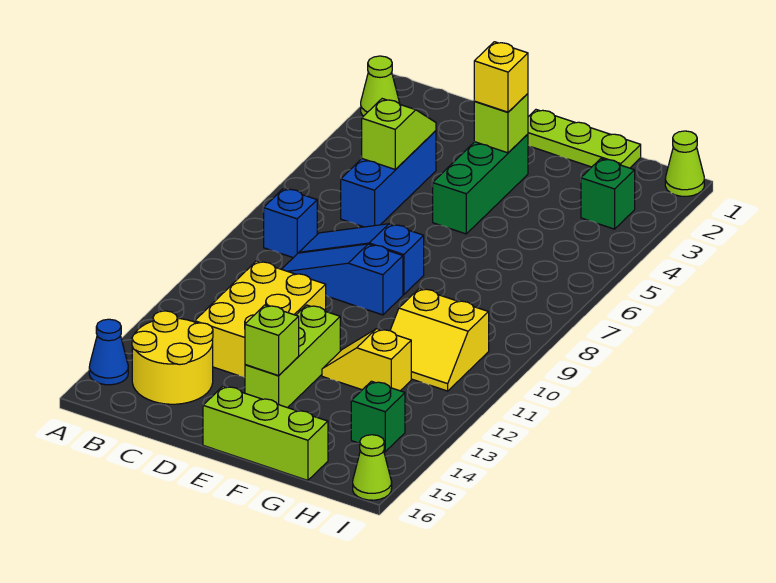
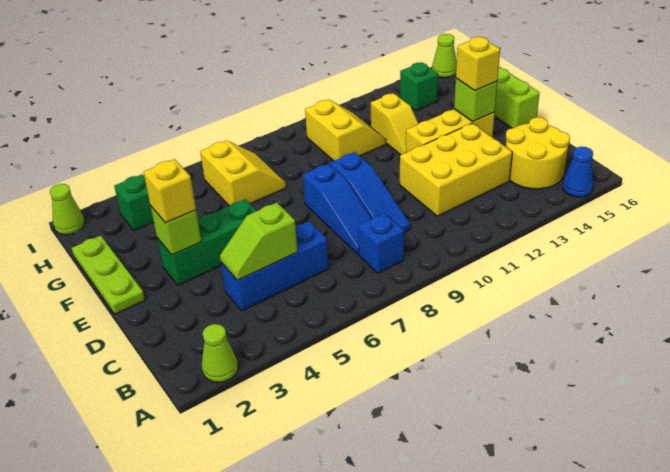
lime 1x3 brick [245,305,340,408] -> yellow 1x3 brick [406,109,495,152]
none -> yellow 1x1 brick [456,37,500,91]
none -> yellow 2x2 slope [200,140,286,206]

